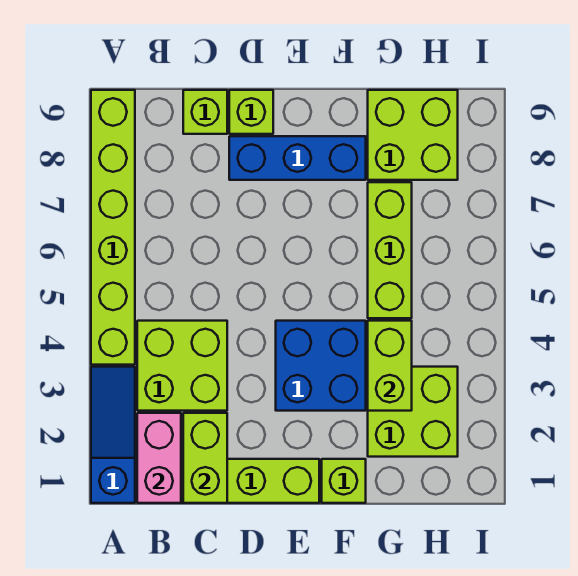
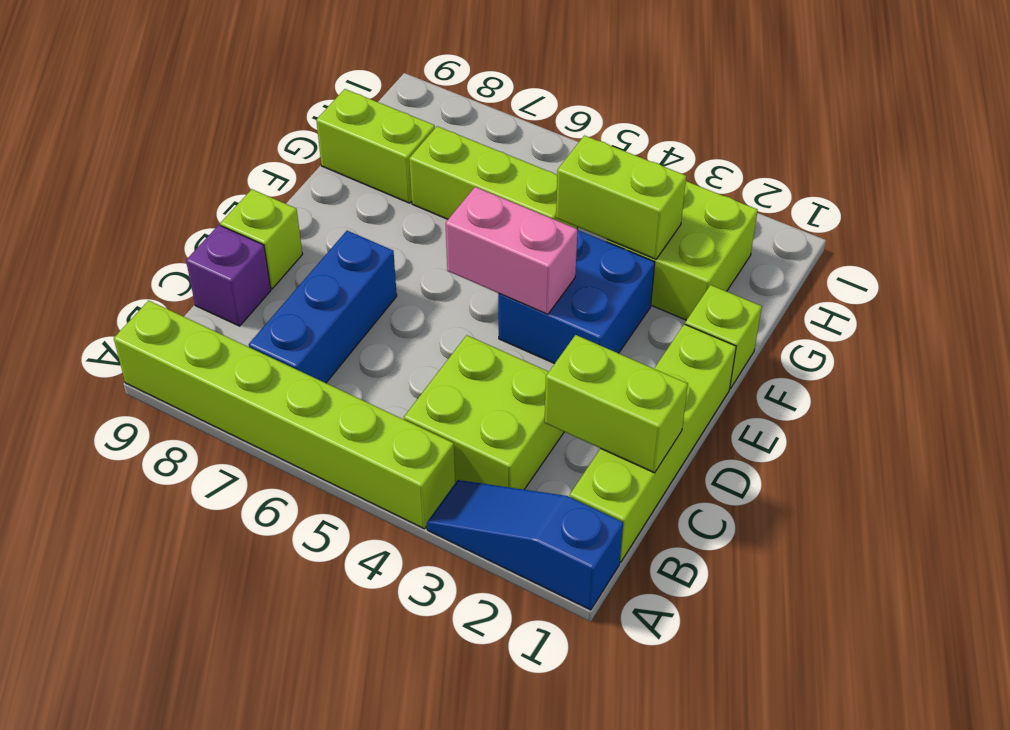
pink 1x2 brick [137,413,181,503] -> pink 1x2 brick moved to [446,187,577,314]
lime 1x1 brick [183,90,227,134] -> purple 1x1 brick [186,225,271,326]
blue 1x3 brick [229,136,366,180] -> blue 1x3 brick moved to [249,231,397,383]
lime 2x2 brick [368,90,458,180] -> lime 1x2 brick [316,89,435,203]

